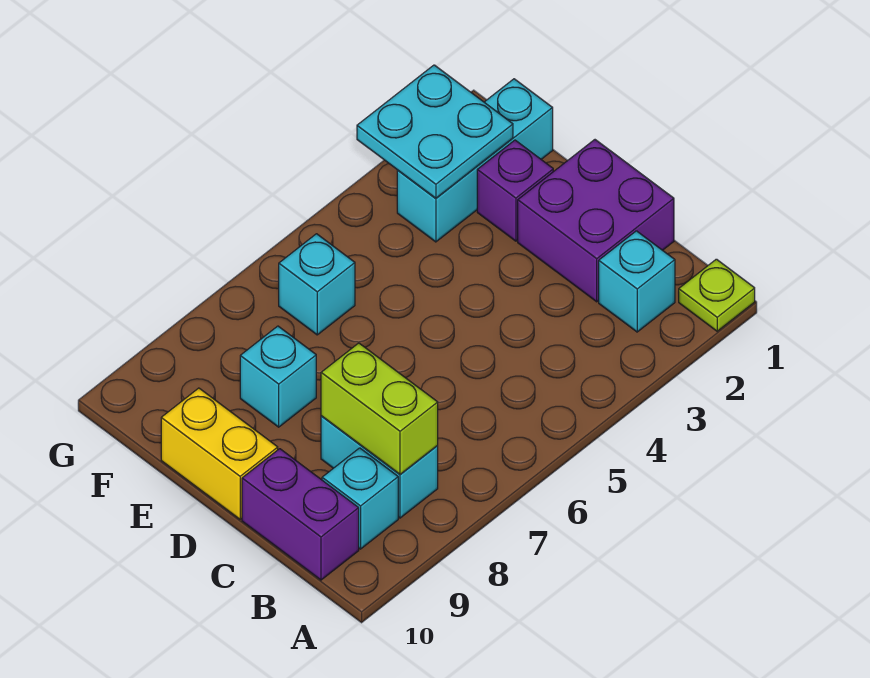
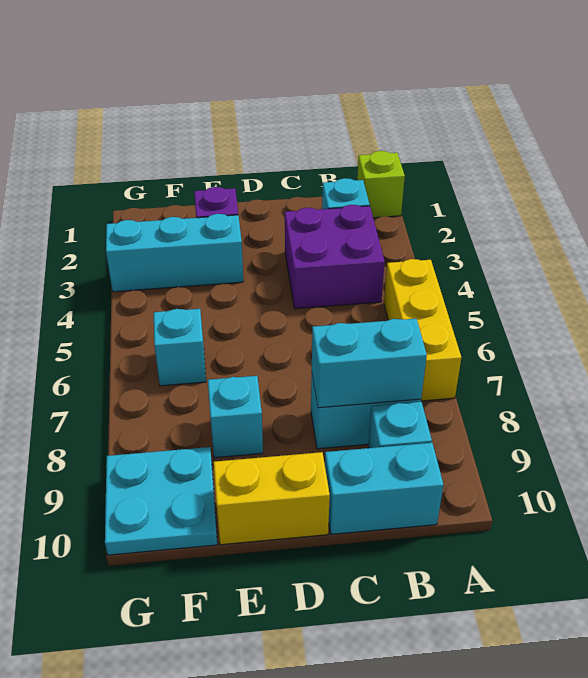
lime 1x1 plate [679,259,755,331] -> lime 1x1 brick [357,151,405,218]
none -> yellow 1x3 brick [384,259,461,401]
lime 1x2 brick [321,343,438,474] -> cyan 1x2 brick [312,319,427,408]
purple 1x2 brick [242,449,359,580] -> cyan 1x2 brick [325,443,443,534]
purple 2x2 brick [518,140,674,302] -> purple 2x2 brick moved to [285,205,385,309]
cyan 1x3 brick [397,79,553,242] -> cyan 1x3 brick turned to [106,214,243,292]
cyan 2x2 plate [357,65,513,198] -> cyan 2x2 plate moved to [105,447,217,555]

